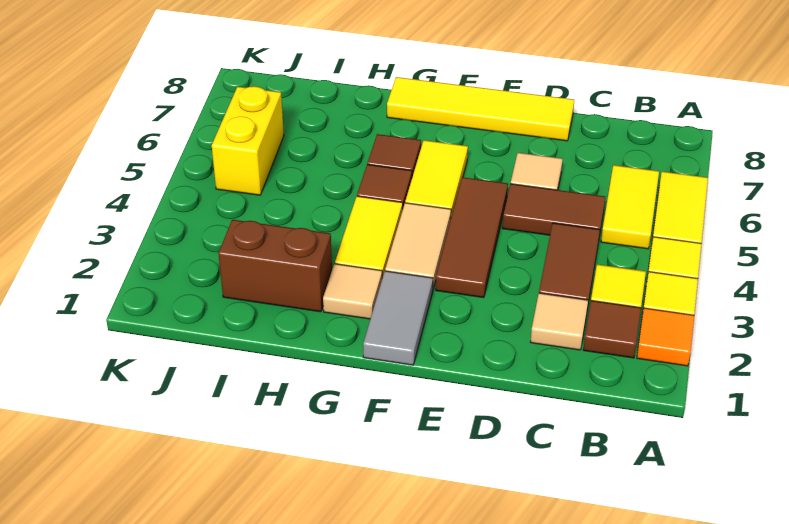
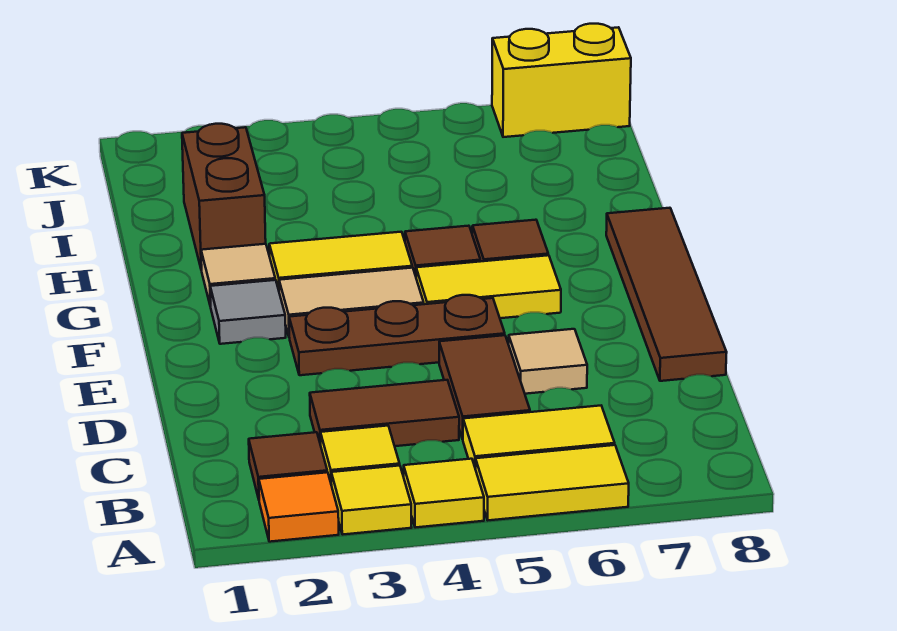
tan 1x1 tile [531,293,588,350] -> none
yellow 1x4 tile [387,77,574,141] -> brown 1x4 tile [606,208,727,381]
brown 1x3 tile [436,177,508,298] -> brown 1x3 plate [289,295,505,375]
grey 1x2 tile [363,271,433,365] -> grey 1x1 tile [210,280,286,344]
yellow 1x2 brick [212,86,284,195] -> yellow 1x2 brick moved to [492,24,631,137]

